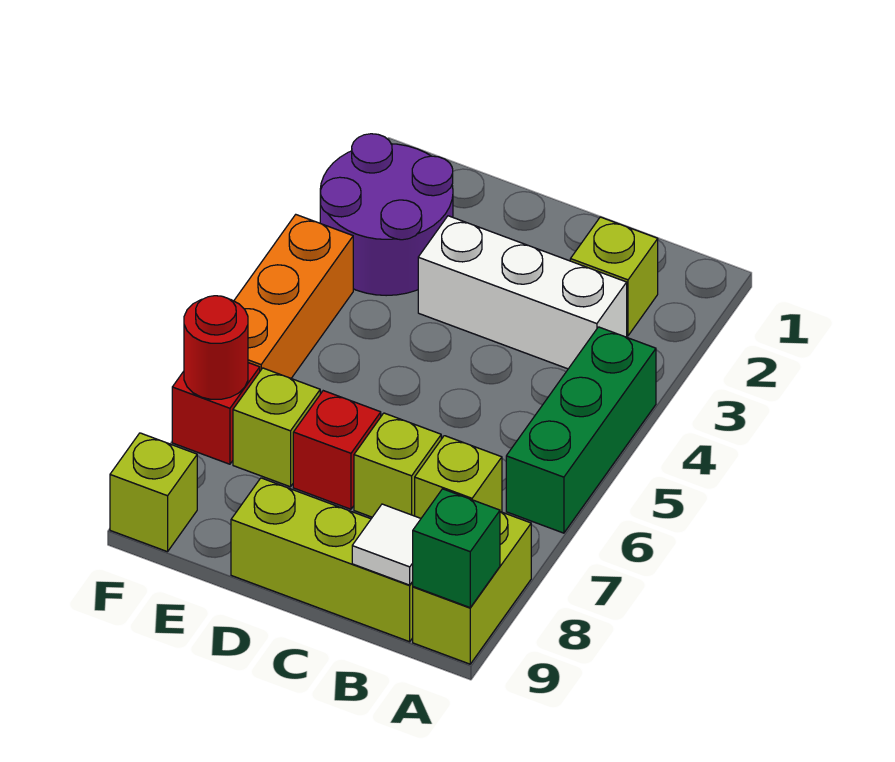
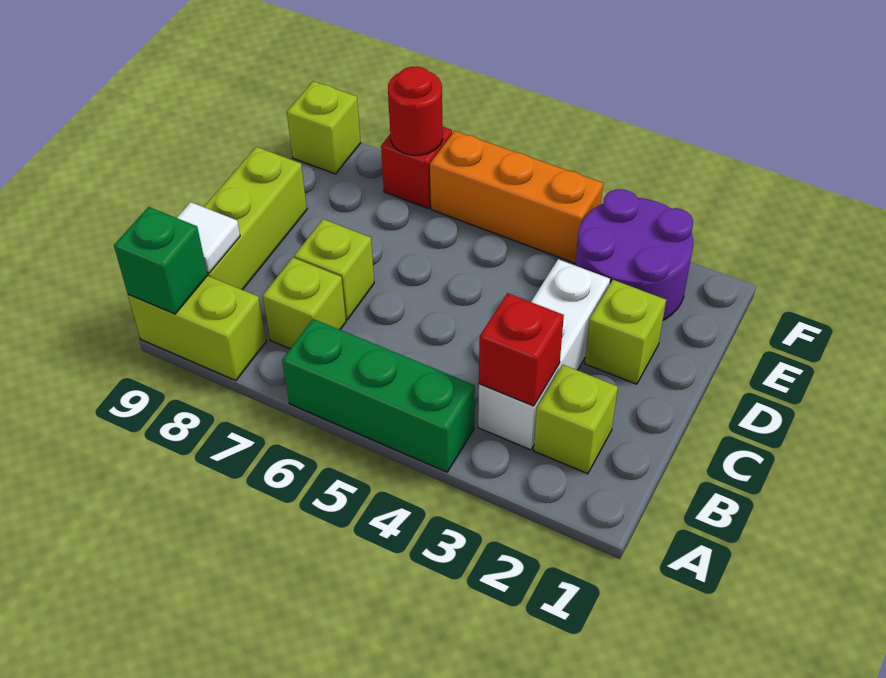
red 1x1 brick [293,391,381,509] -> red 1x1 brick moved to [479,293,564,406]
lime 1x1 brick [233,368,320,487] -> lime 1x1 brick moved to [585,280,666,384]

